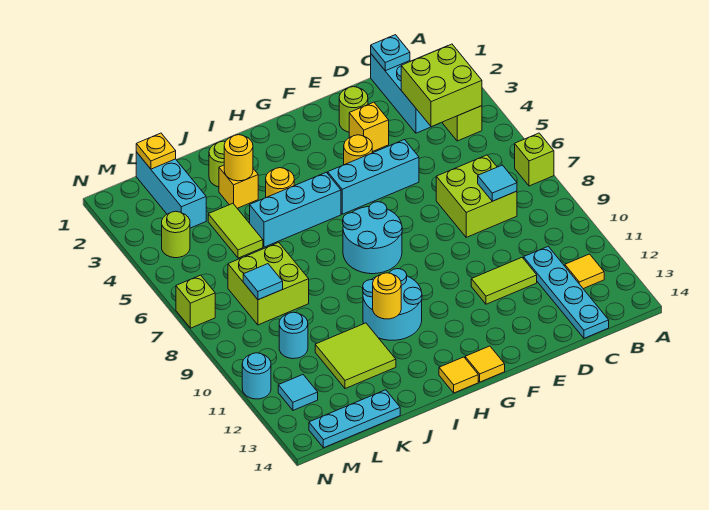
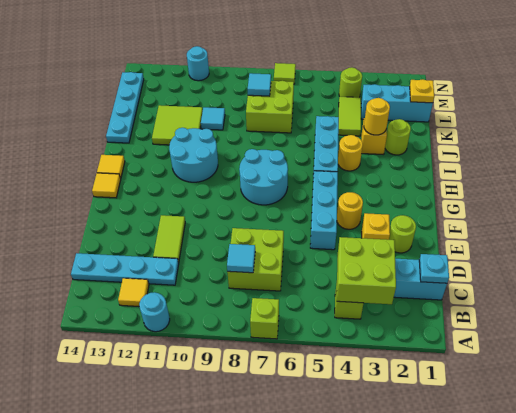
yellow 1x1 round brick [373,273,401,319] -> none
lime 1x2 tile [208,203,263,258] -> lime 1x2 tile turned to [338,97,361,136]
cyan 1x3 plate [309,390,400,448] -> cyan 1x4 plate [106,72,144,143]
cyan 1x1 round brick [279,312,308,359] -> cyan 1x1 round brick moved to [139,292,170,332]
cyan 1x1 tile [278,375,318,410] -> cyan 1x1 tile moved to [201,107,225,130]
lime 1x1 brick [176,275,215,328] -> lime 1x1 tile [274,63,296,84]

